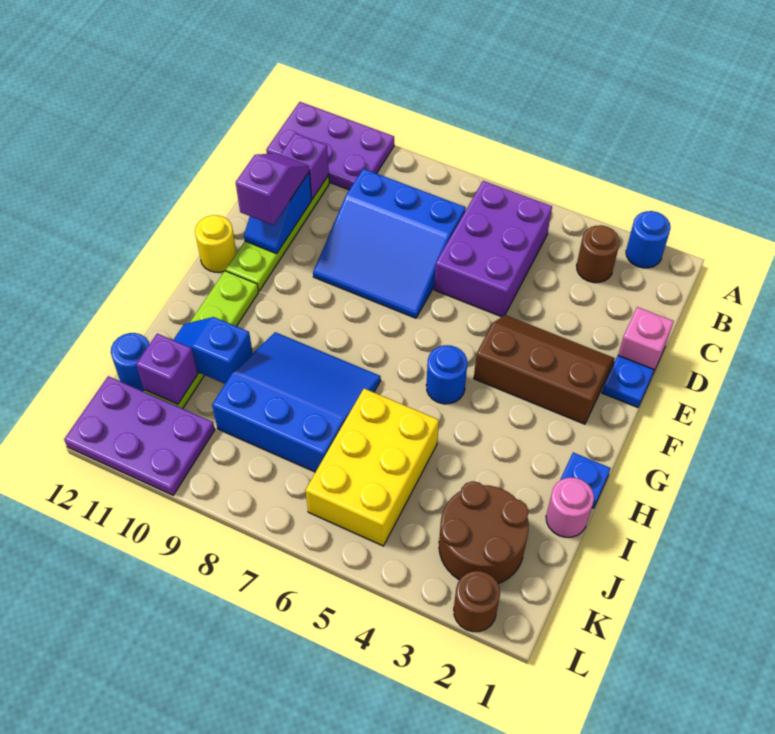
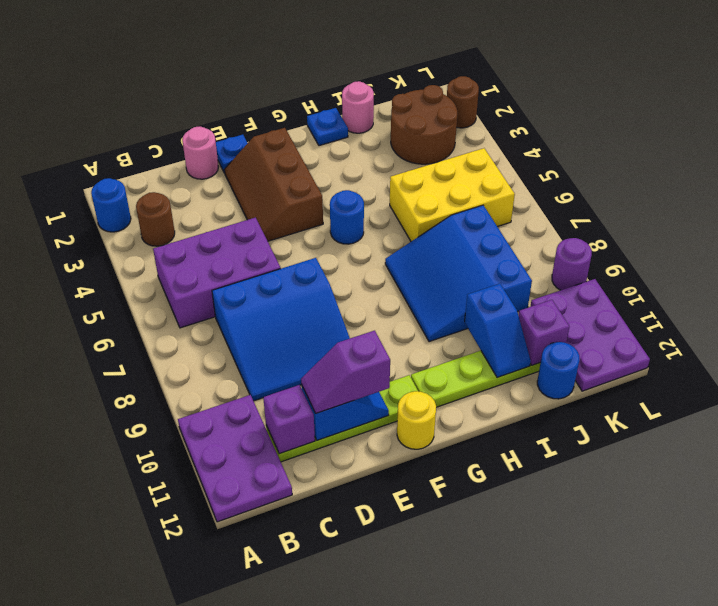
blue 3x3 slope [313,169,466,318] -> blue 3x3 slope turned to [212,258,350,401]
pink 1x1 brick [618,307,674,373] -> pink 1x1 round brick [182,127,218,179]
none -> purple 1x1 round brick [552,238,592,290]

